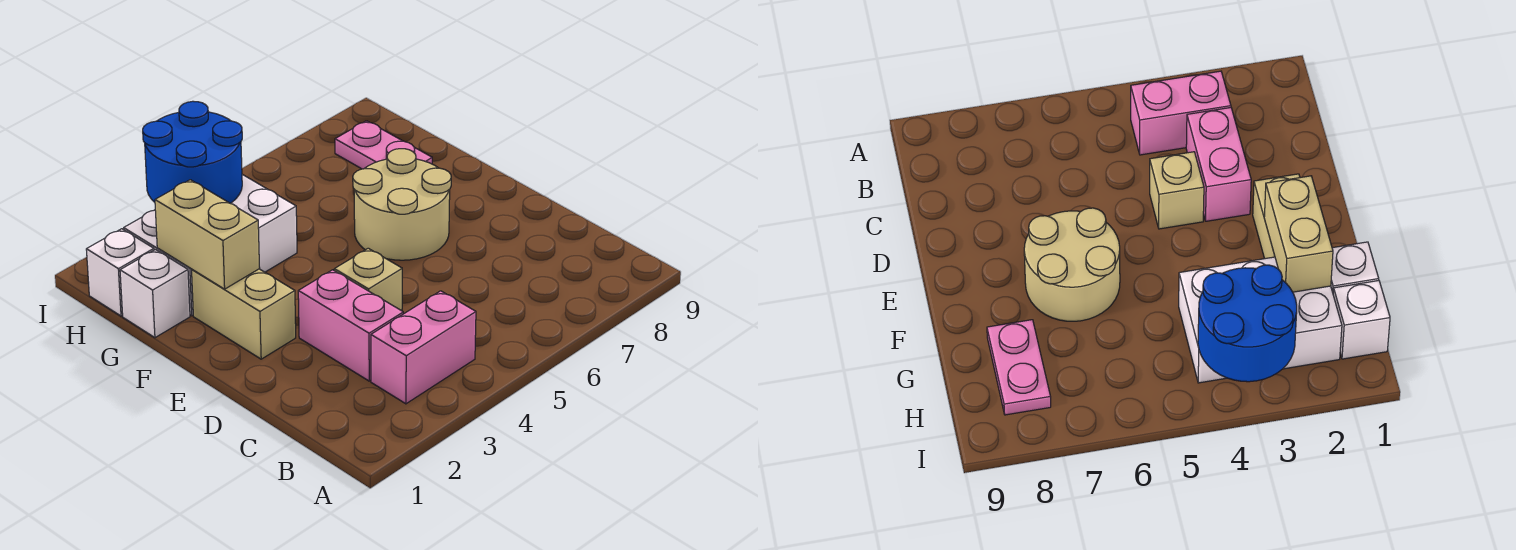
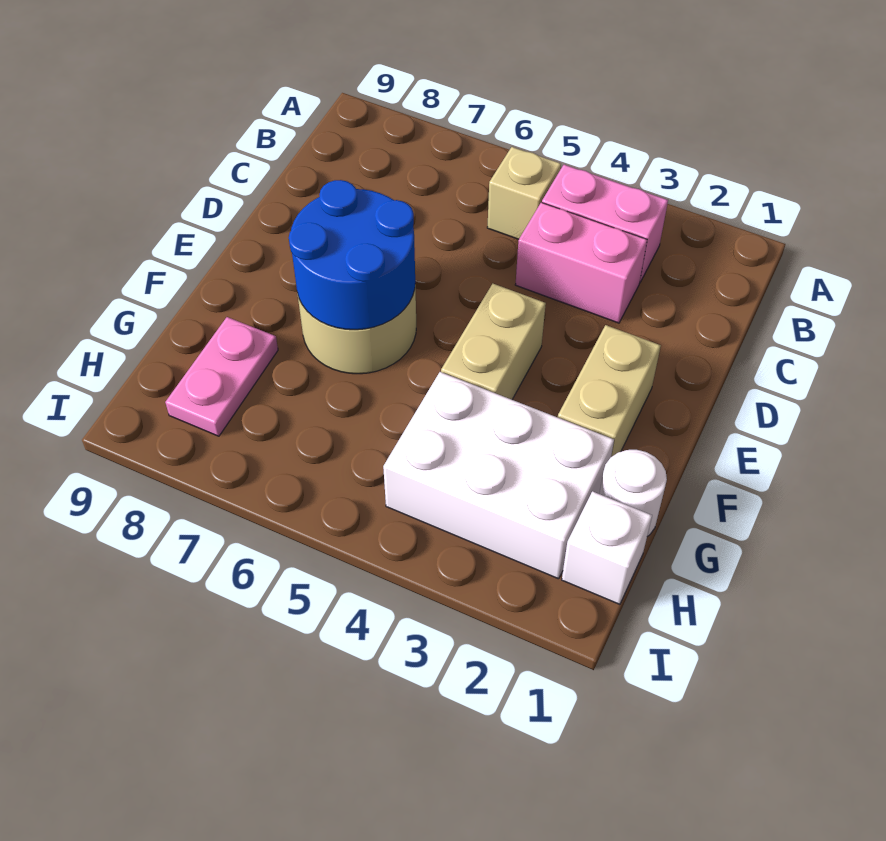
pink 1x2 brick [298,270,403,381] -> pink 1x2 brick turned to [515,203,647,323]
tan 1x1 brick [334,248,402,311] -> tan 1x1 brick moved to [487,147,561,239]
tan 1x2 brick [155,180,260,289] -> tan 1x2 brick moved to [441,284,546,400]
white 1x1 brick [120,250,190,338] -> white 1x1 round brick [600,450,667,536]
blue 2x2 round brick [143,101,242,203] -> blue 2x2 round brick moved to [289,180,415,330]

